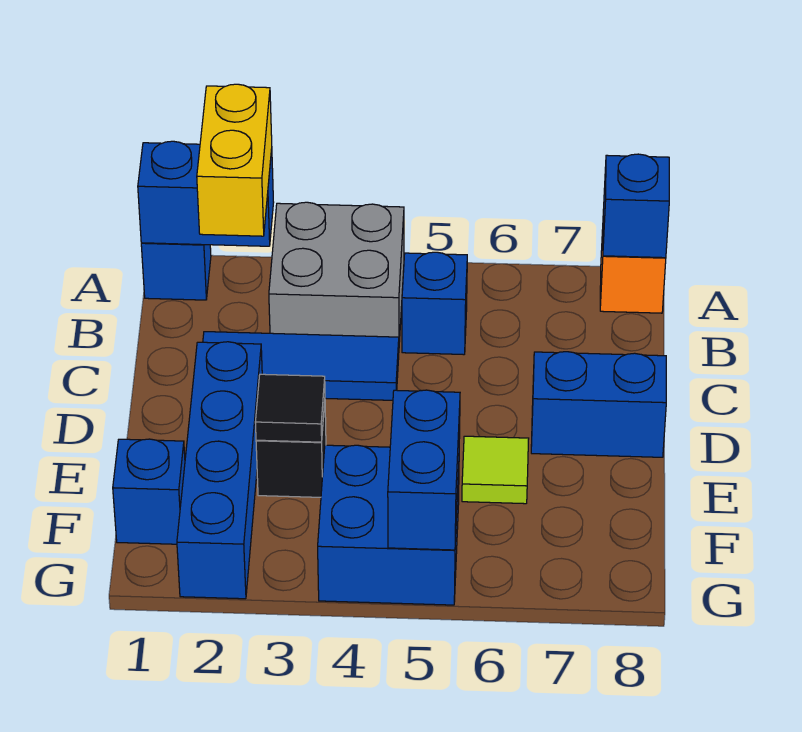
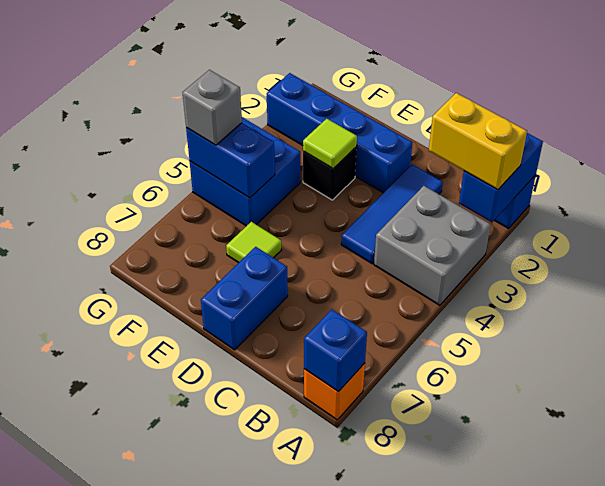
blue 1x1 brick [402,252,467,355] -> none
black 1x1 tile [255,374,325,442] -> lime 1x1 tile [303,119,357,169]
blue 1x1 brick [113,439,185,544] -> none
none -> grey 1x1 brick [182,70,242,145]

